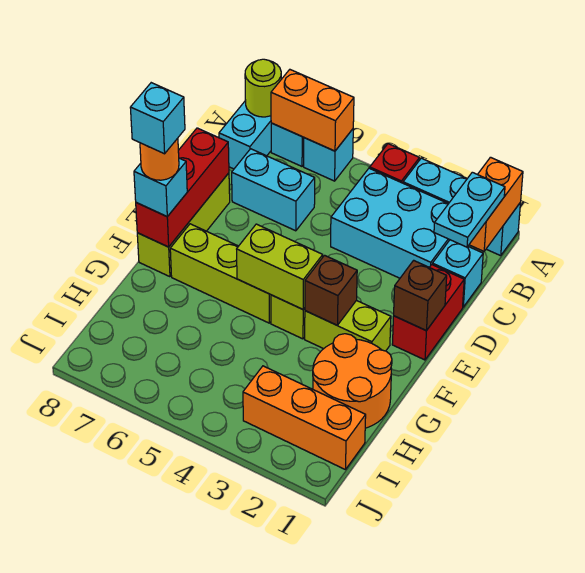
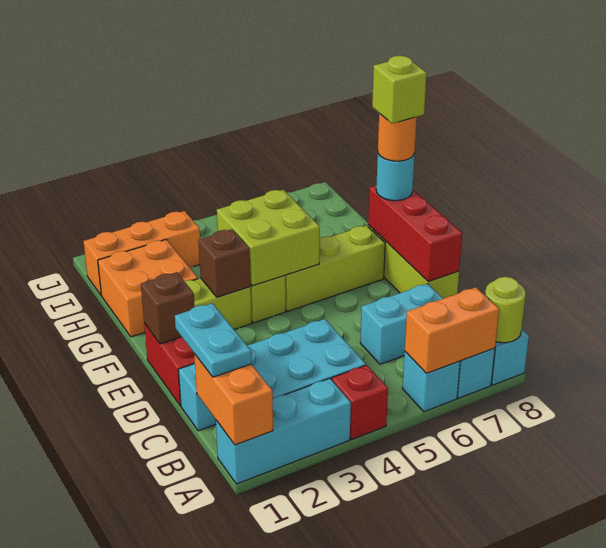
lime 1x2 brick [237,224,323,309] -> lime 2x2 brick [217,190,320,286]
cyan 1x1 brick [134,158,187,216] -> cyan 1x1 round brick [376,154,415,201]
cyan 1x1 brick [130,83,185,154] -> lime 1x1 brick [372,56,427,124]
orange 2x2 round brick [313,334,392,428] -> orange 2x2 brick [98,240,198,337]

